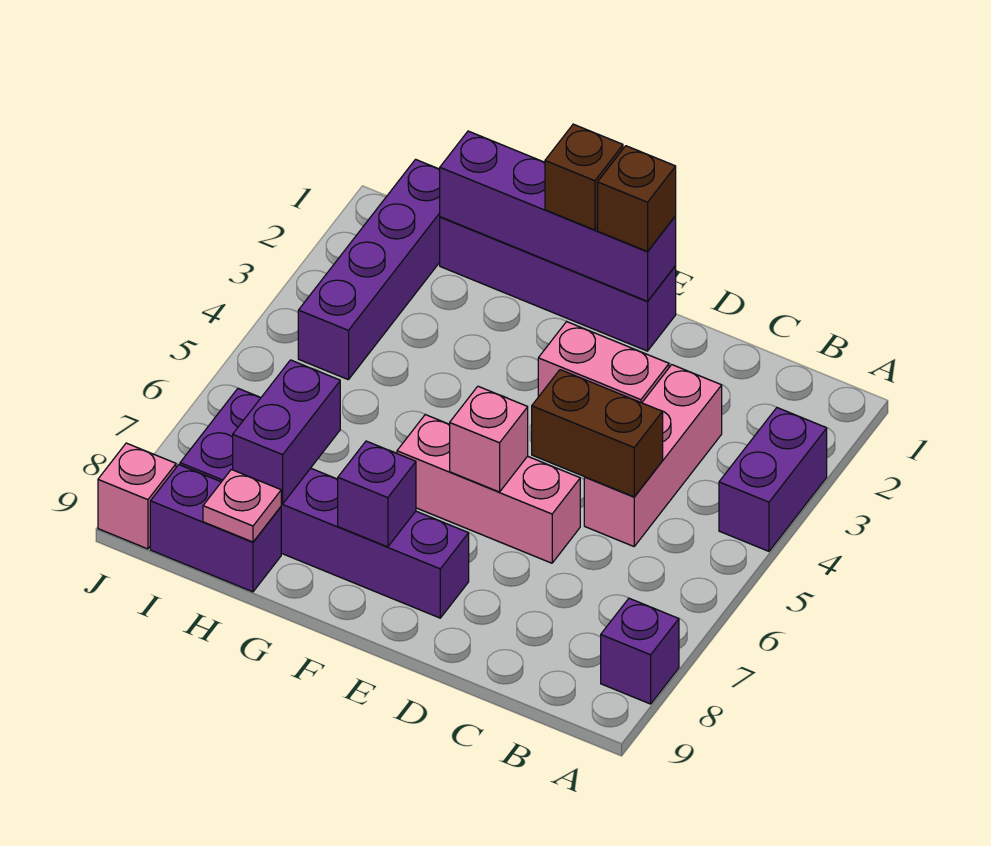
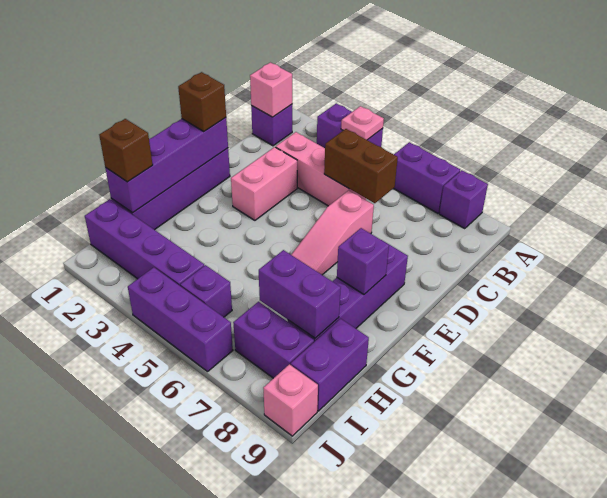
none -> purple 1x2 brick [394,142,460,213]
none -> purple 1x1 brick [251,104,292,146]
brown 1x2 brick [532,370,663,497] -> brown 1x2 brick turned to [324,129,398,203]
pink 1x3 brick [397,415,580,563] -> pink 1x3 slope [291,190,374,275]
pink 1x1 brick [450,386,528,492] -> pink 1x1 brick moved to [250,62,292,117]
brown 1x1 brick [545,124,623,230] -> brown 1x1 brick moved to [99,119,153,182]
pink 1x1 plate [203,469,281,542] -> pink 1x1 plate moved to [341,106,384,140]
none -> purple 1x1 brick [180,265,232,317]
none -> purple 1x3 brick [128,267,233,372]

